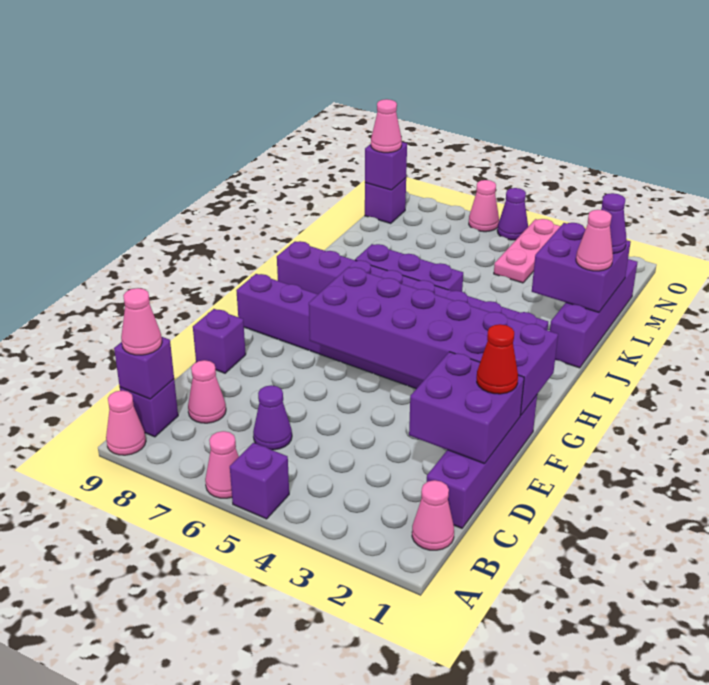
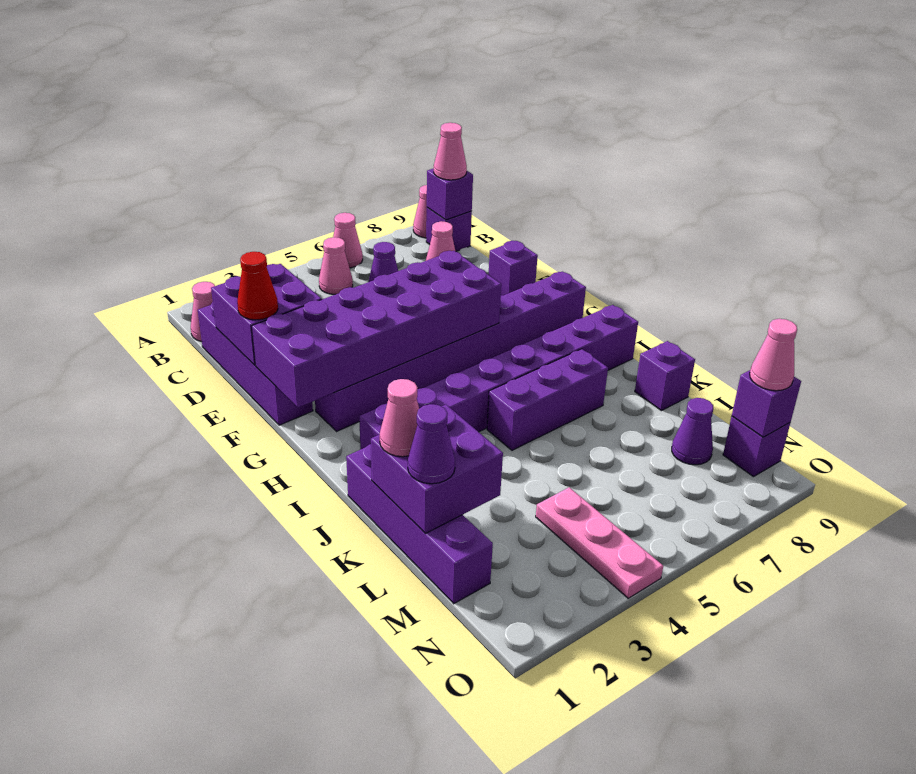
purple 1x1 brick [230,443,289,519] -> purple 1x1 brick moved to [635,341,695,411]
purple 1x1 cone [497,188,528,240] -> purple 1x1 cone moved to [672,398,713,465]
pink 1x1 cone [469,180,499,232] -> pink 1x1 cone moved to [319,237,353,294]

